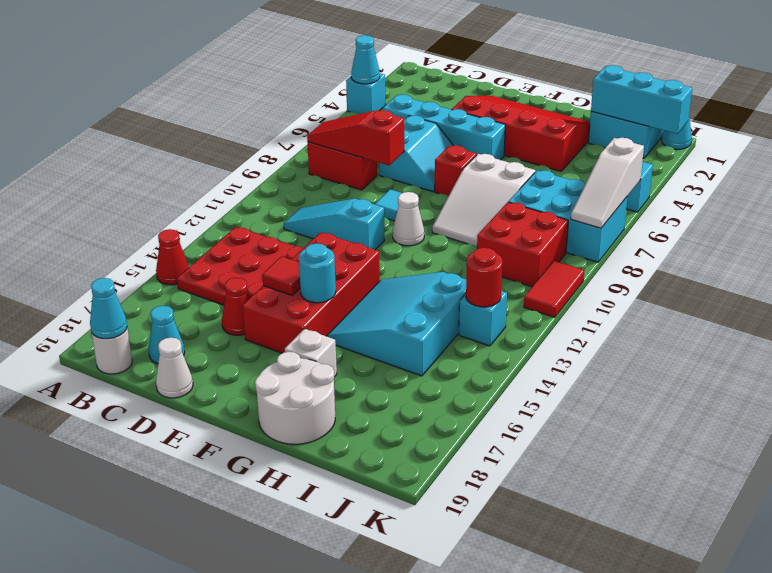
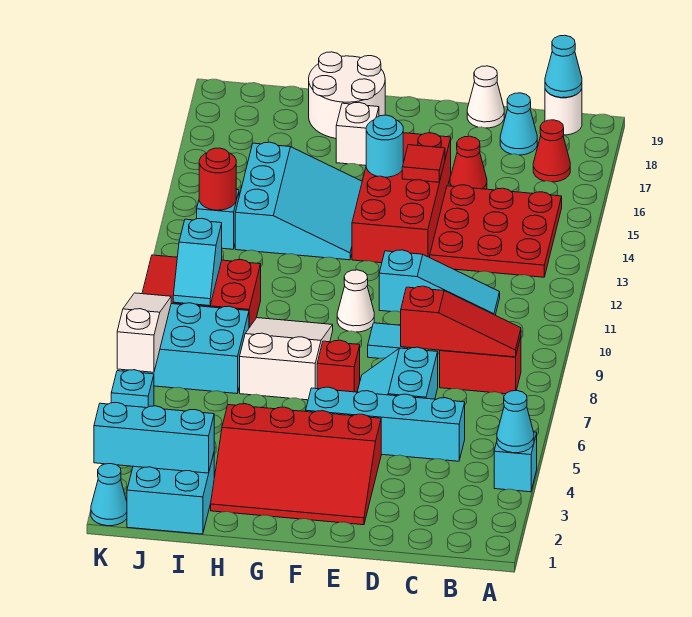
red 1x1 cone [156,229,189,285] -> red 1x1 cone moved to [533,120,570,182]
none -> cyan 1x2 slope [173,219,222,306]

